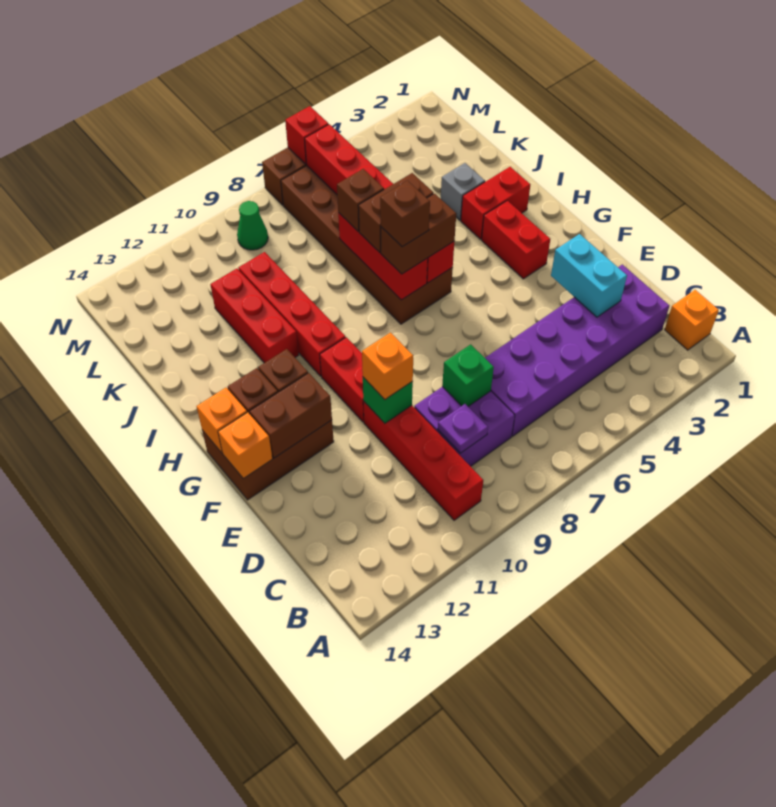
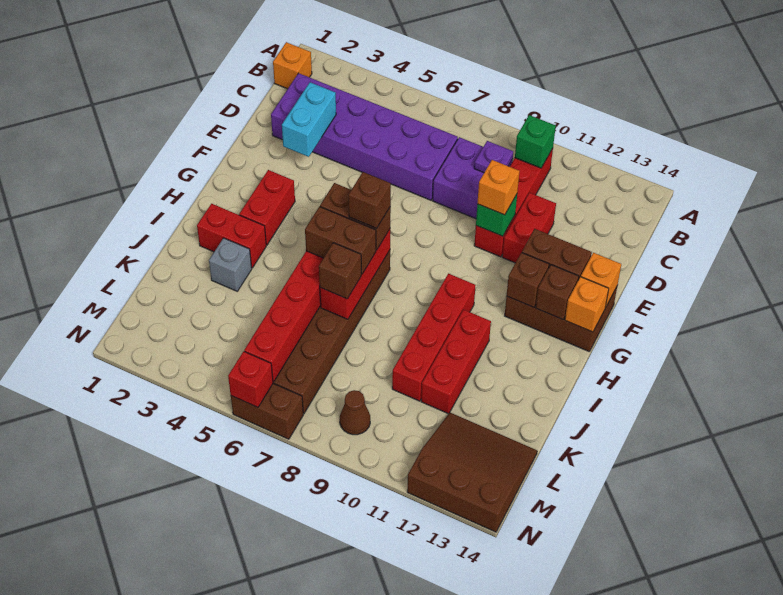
green 1x1 brick [442,344,494,406] -> green 1x1 brick moved to [515,115,556,168]
red 1x2 brick [320,337,364,422] -> red 1x2 brick moved to [502,193,556,263]
none -> brown 3x3 slope [407,413,537,532]
green 1x1 cone [237,201,268,250] -> brown 1x1 cone [340,390,370,435]

